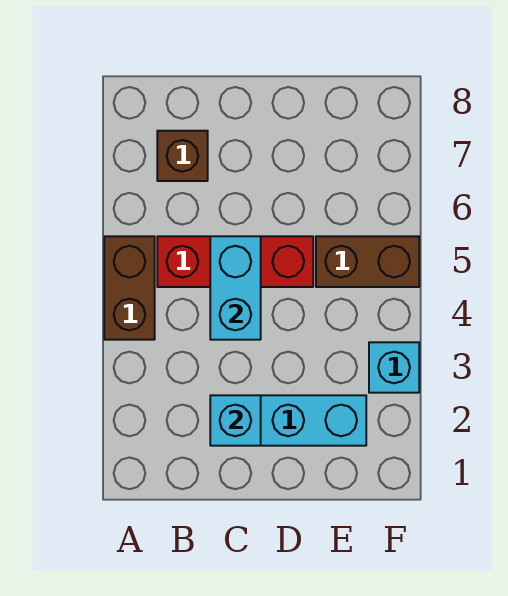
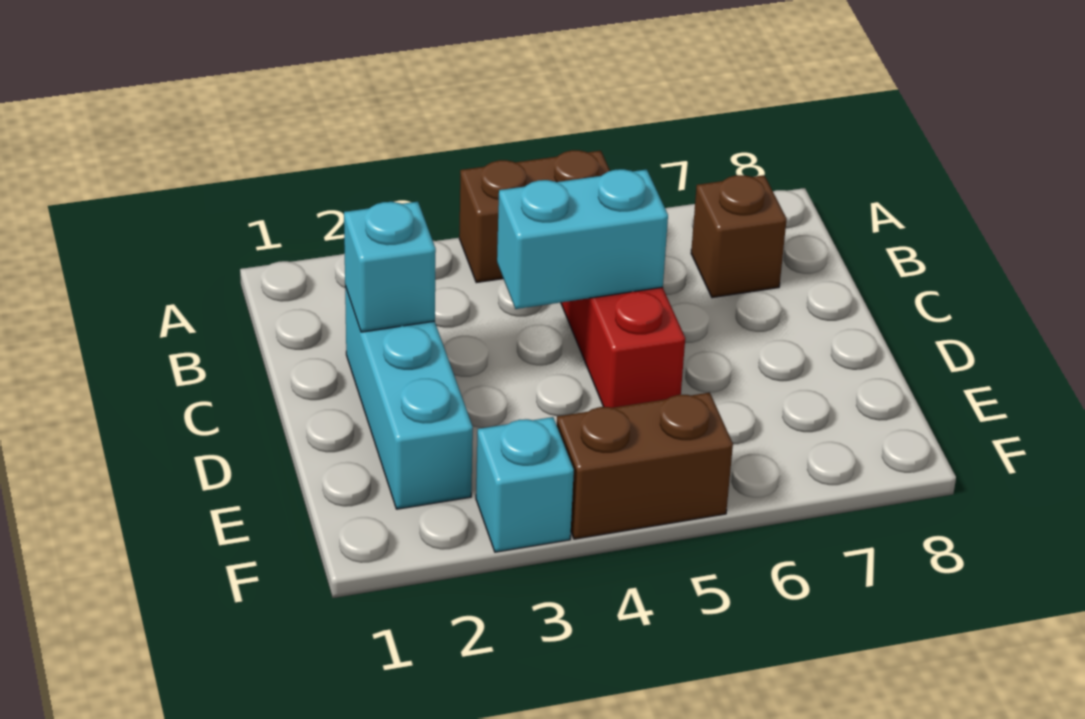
brown 1x2 brick [316,236,419,287] -> brown 1x2 brick turned to [557,393,733,539]

